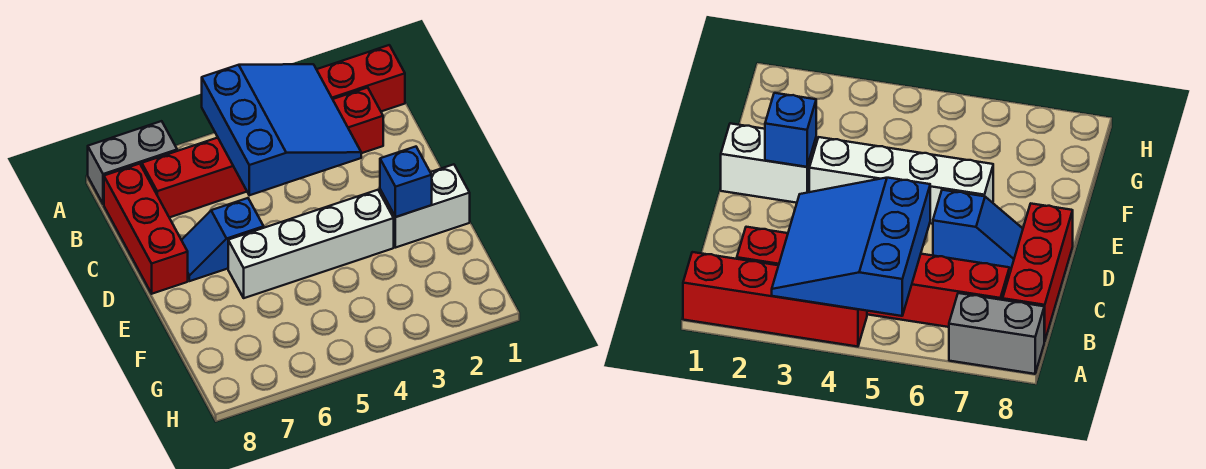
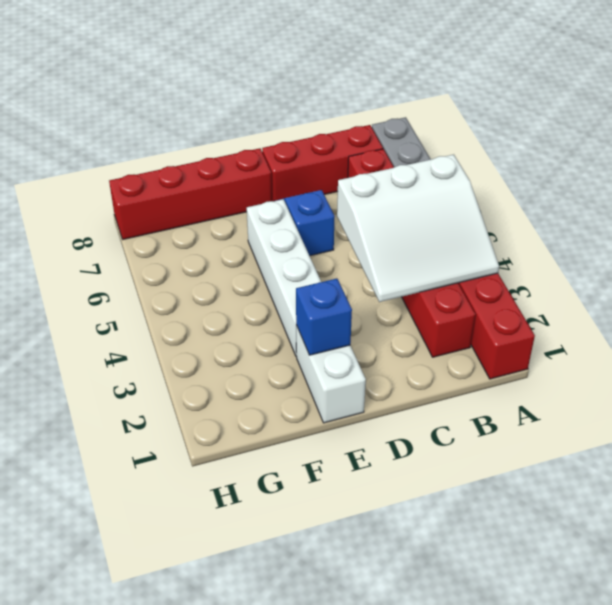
blue 3x3 slope [202,64,361,195] -> white 3x3 slope [337,155,499,302]
none -> red 1x4 brick [109,148,272,239]

